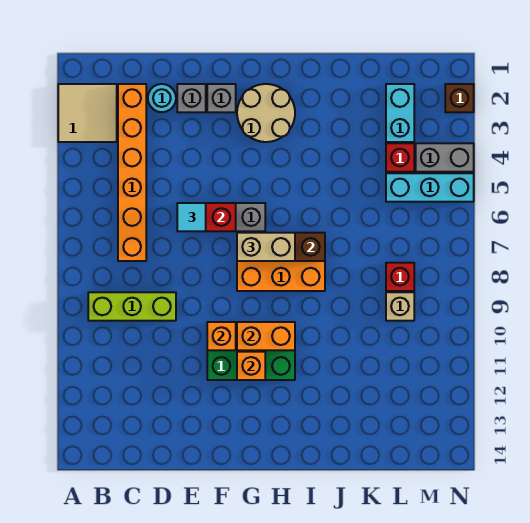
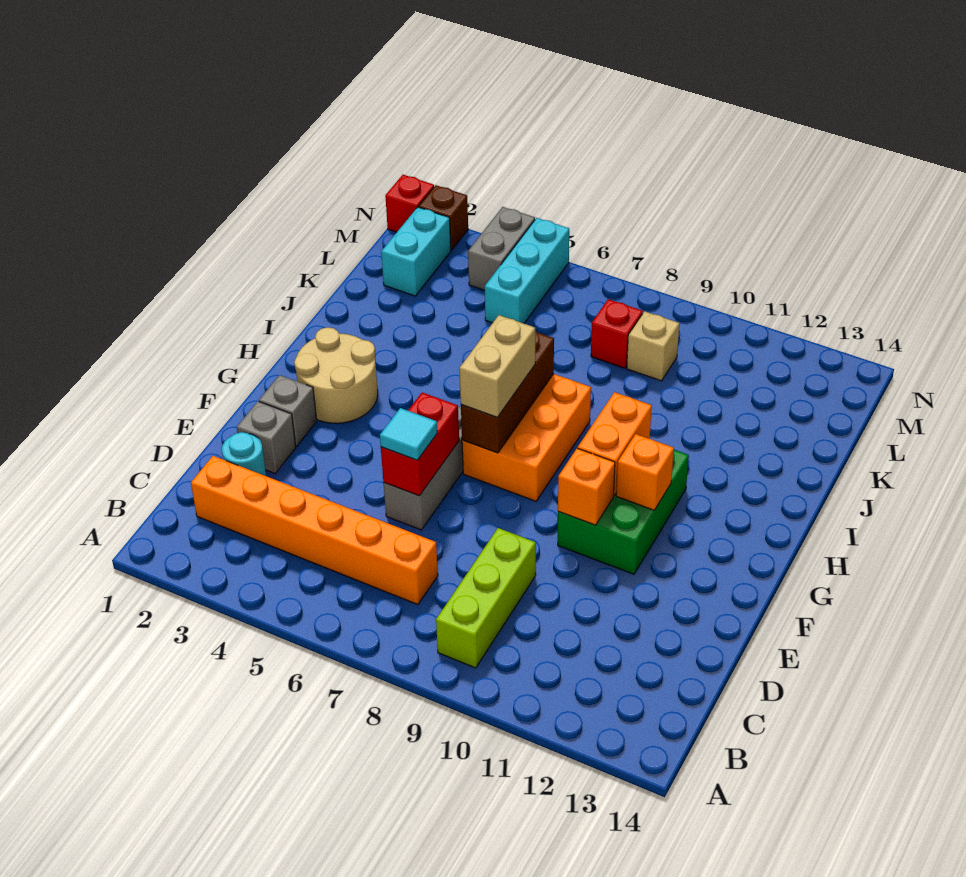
tan 2x2 tile [58,84,117,142] -> none
cyan 1x2 brick [386,84,414,142] -> cyan 1x2 brick turned to [381,207,451,296]
red 1x1 brick [386,143,414,172] -> red 1x1 brick moved to [385,175,434,232]

